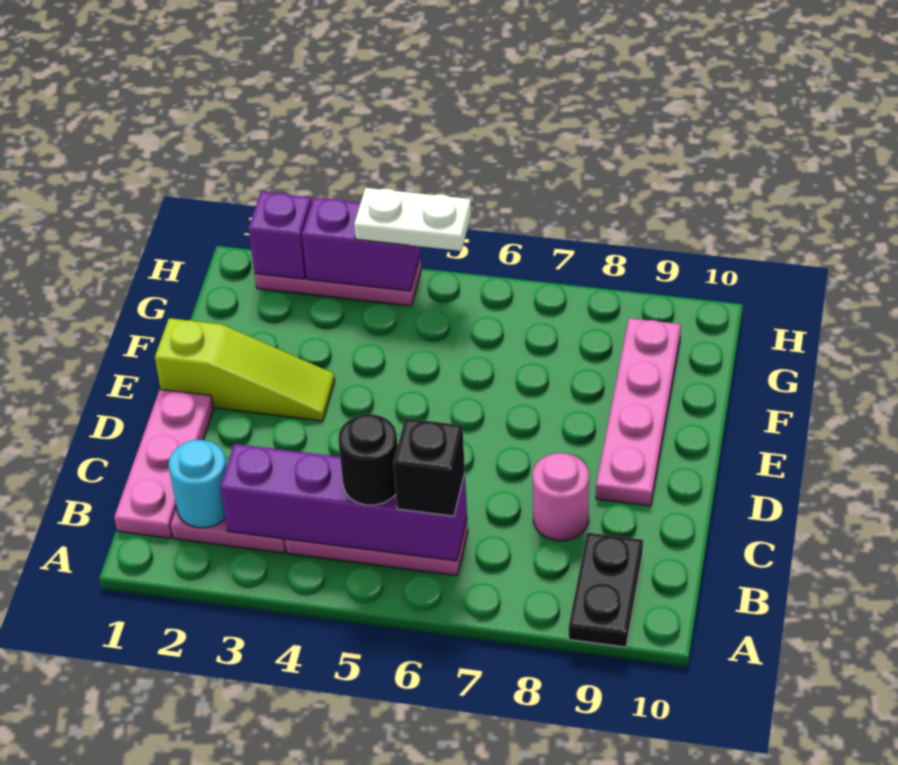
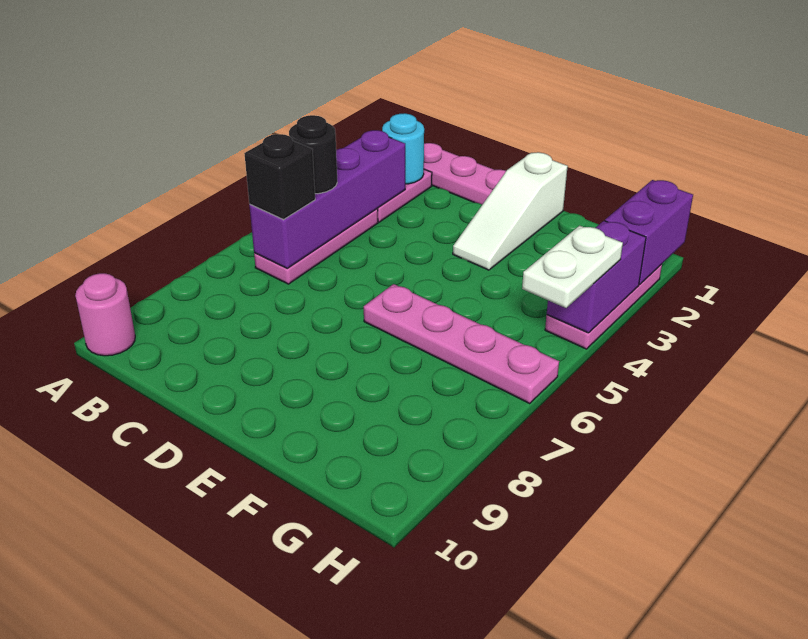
black 1x2 plate [569,533,643,647] -> none
pink 1x1 round brick [533,453,589,541] -> pink 1x1 round brick moved to [75,273,135,356]
pink 1x4 plate [596,318,681,506] -> pink 1x4 plate moved to [364,284,559,403]
lime 1x3 slope [155,318,335,421] -> white 1x3 slope [453,152,568,270]
purple 1x1 brick [248,192,312,279] -> purple 1x2 brick [605,180,693,285]

